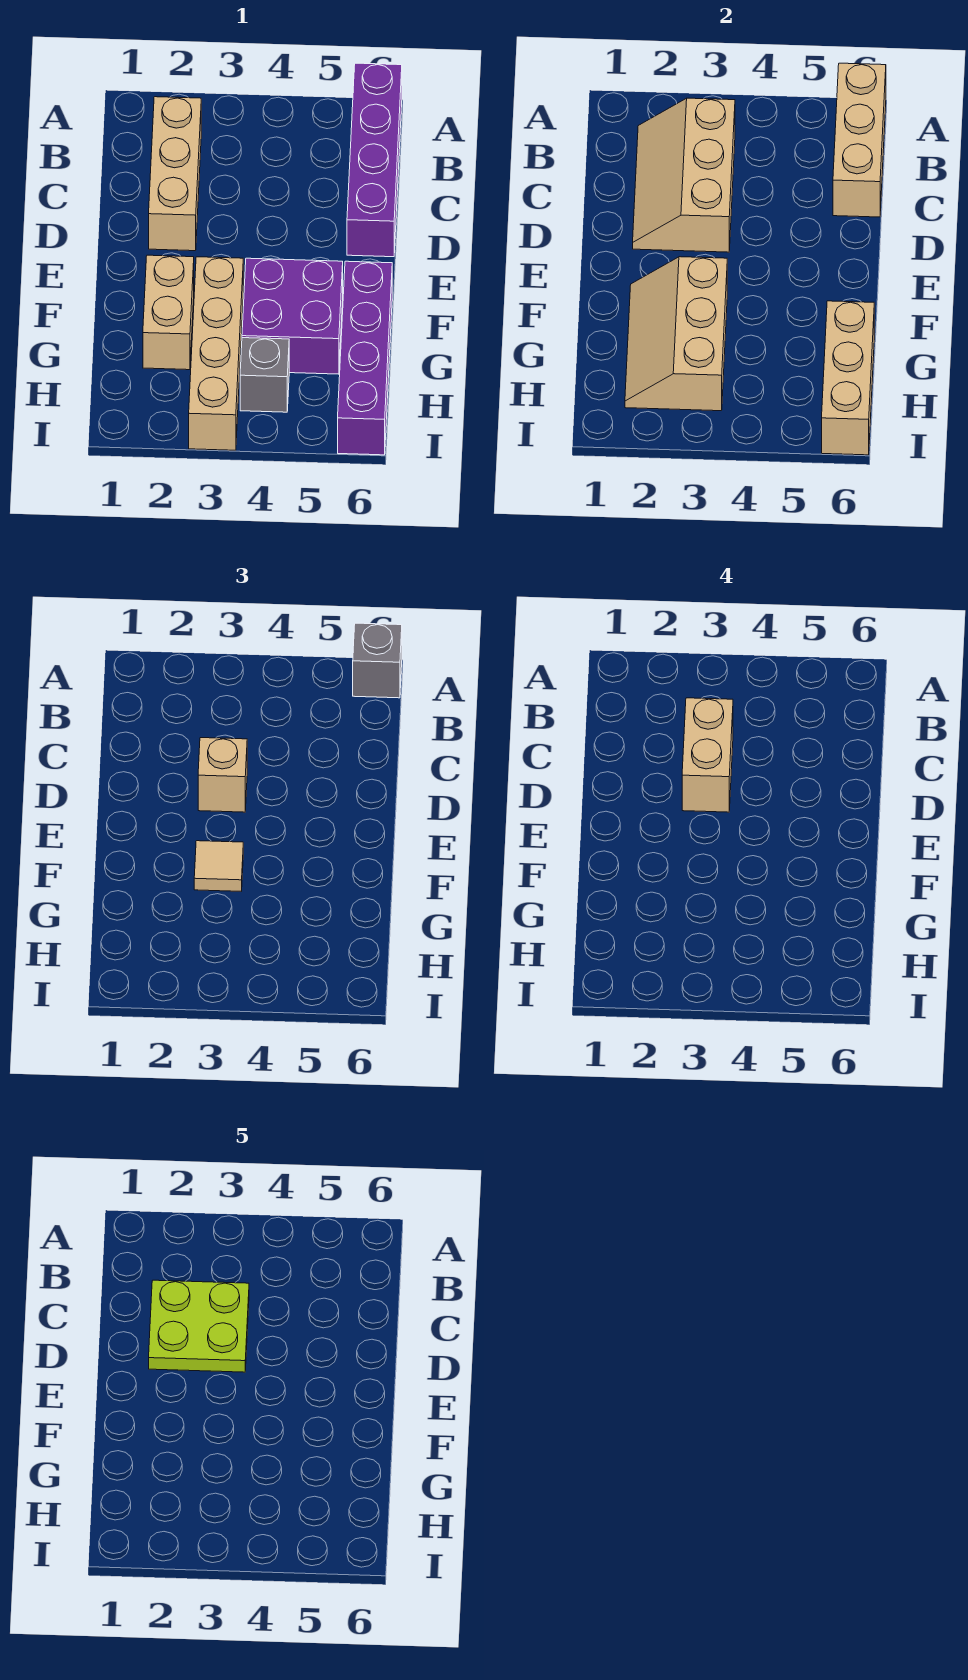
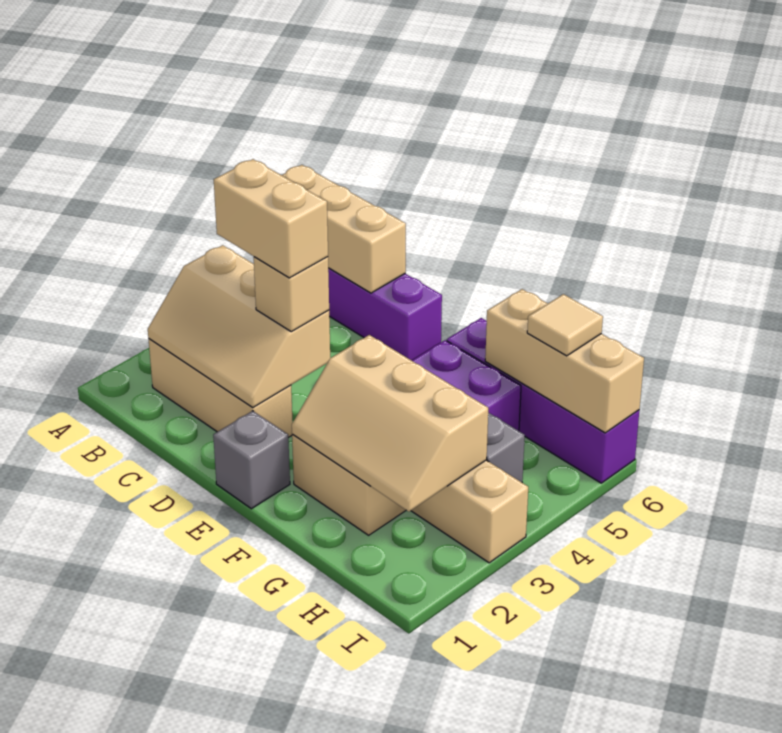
grey 1x1 brick [353,623,402,698] -> grey 1x1 brick moved to [213,411,290,509]
lime 2x2 plate [149,1280,249,1372] -> none
tan 1x1 tile [194,841,243,891] -> tan 1x1 tile moved to [527,294,603,356]

